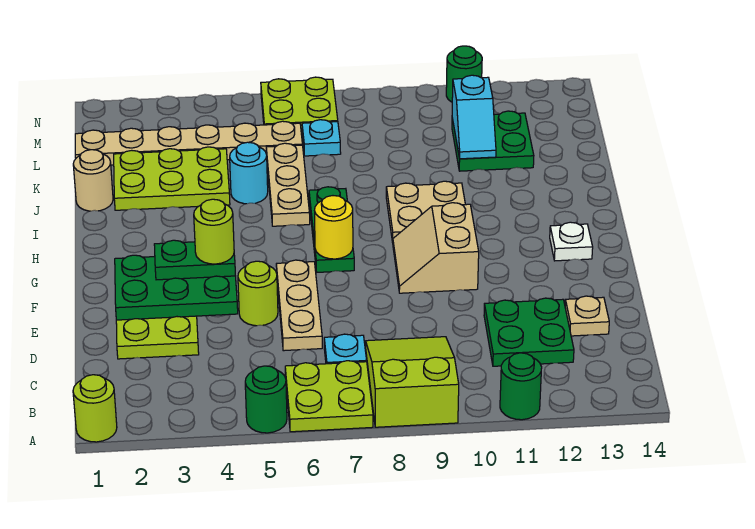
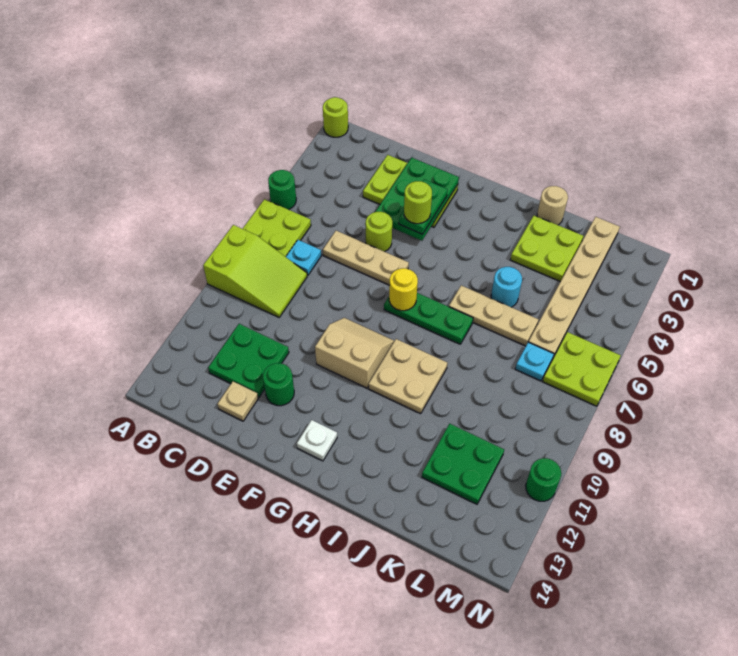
green 1x1 round brick [500,353,542,420] -> green 1x1 round brick moved to [263,363,294,406]
lime 2x3 plate [114,147,230,210] -> lime 2x2 plate [510,215,583,282]
cyan 1x2 slope [452,75,496,159] -> none

